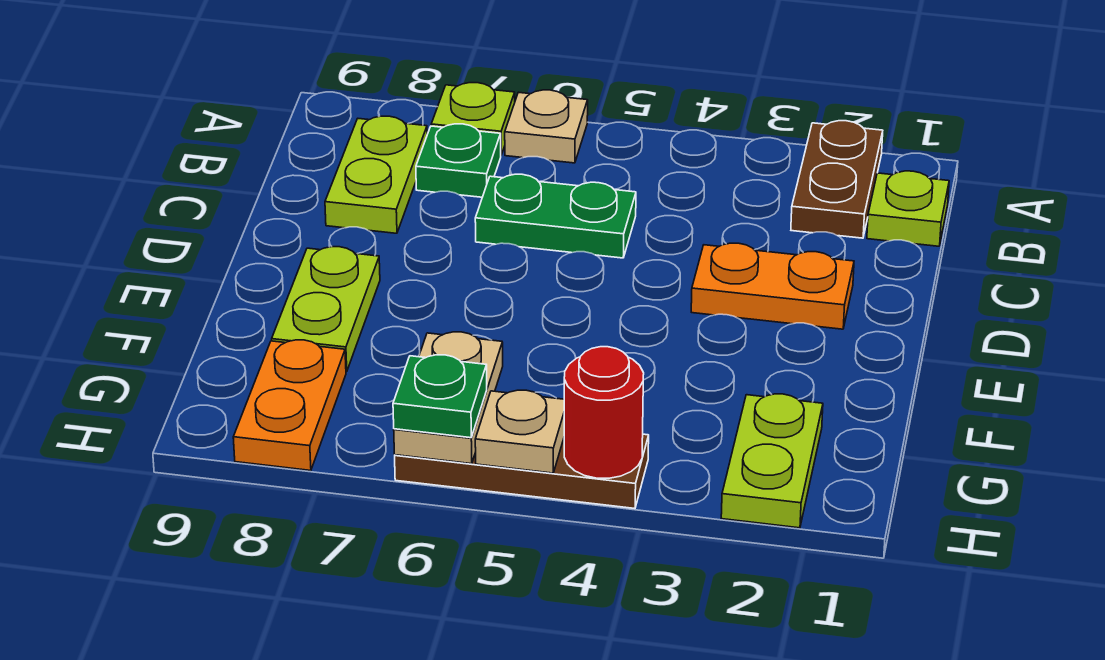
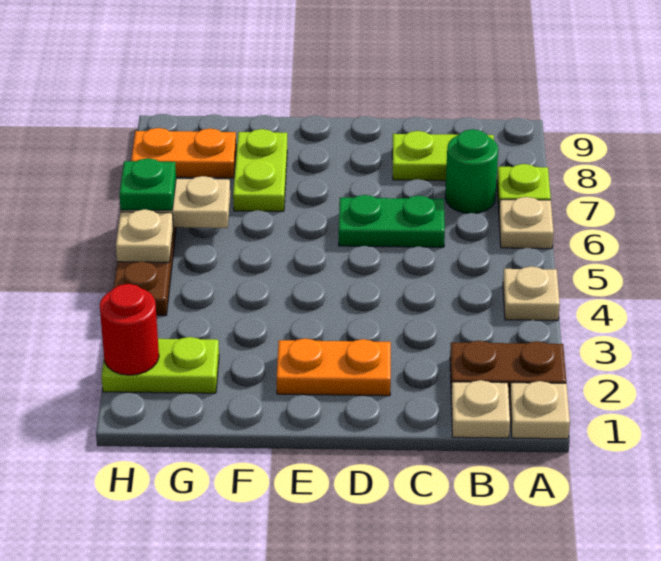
none -> tan 1x1 plate [510,381,570,439]
none -> tan 1x1 plate [503,266,560,321]
lime 1x1 plate [867,171,949,246] -> tan 1x1 plate [451,380,510,438]
green 1x1 plate [416,124,501,197] -> green 1x1 round brick [445,129,498,213]
green 1x2 plate [475,174,636,258] -> green 1x2 plate turned to [339,195,445,247]
orange 1x2 plate [691,243,854,329] -> orange 1x2 plate turned to [277,338,391,396]
lime 1x2 plate [272,247,380,372] -> lime 1x2 plate turned to [233,129,287,211]
red 1x1 round brick [564,347,644,478] -> red 1x1 round brick moved to [100,284,159,375]

